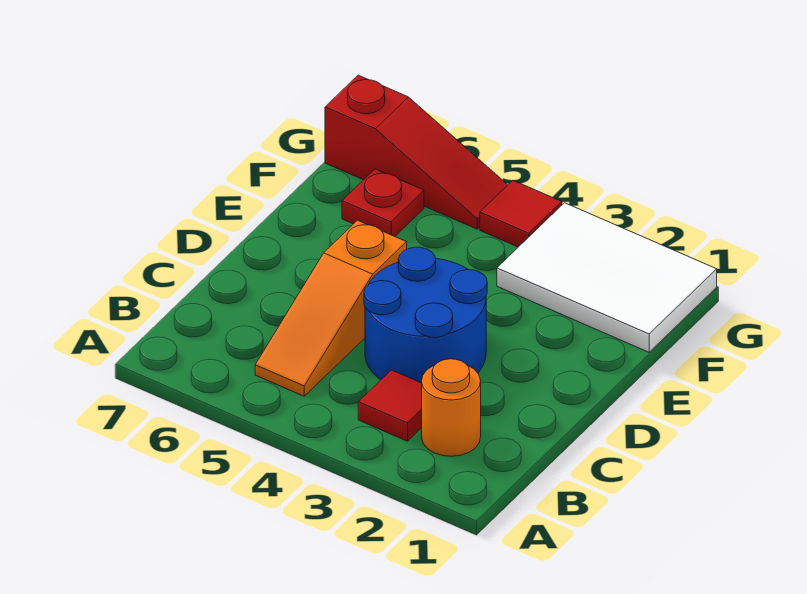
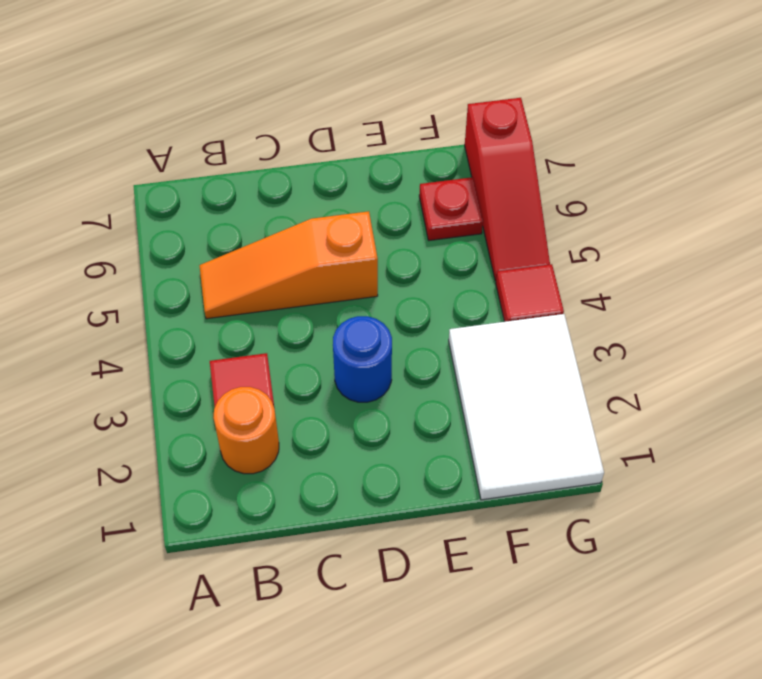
blue 2x2 round brick [364,247,487,383] -> blue 1x1 round brick [333,316,392,402]

